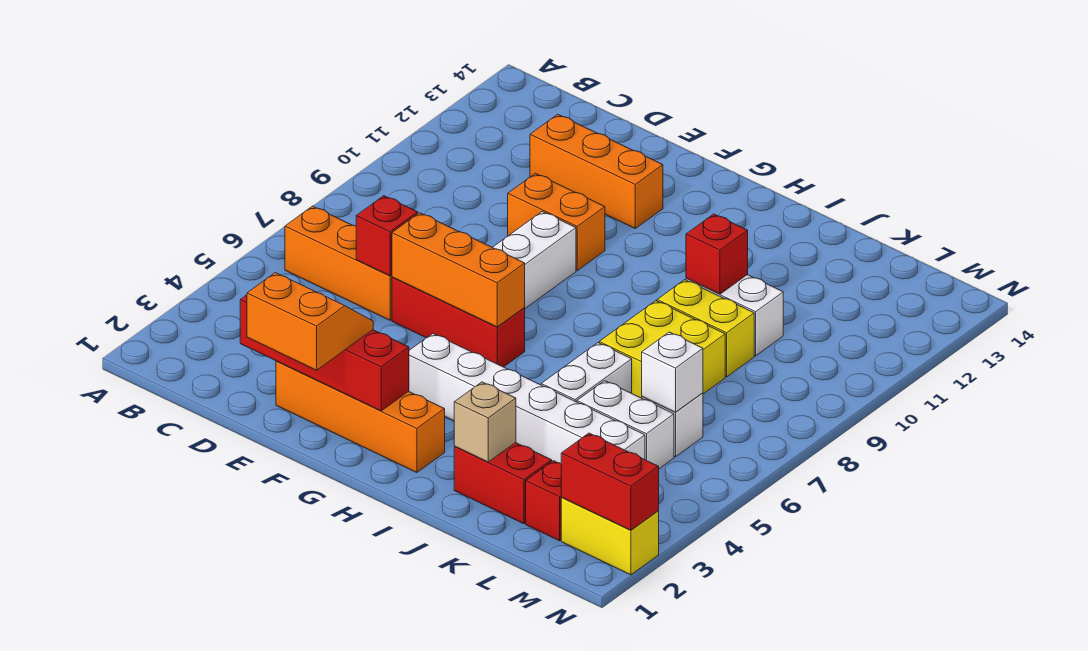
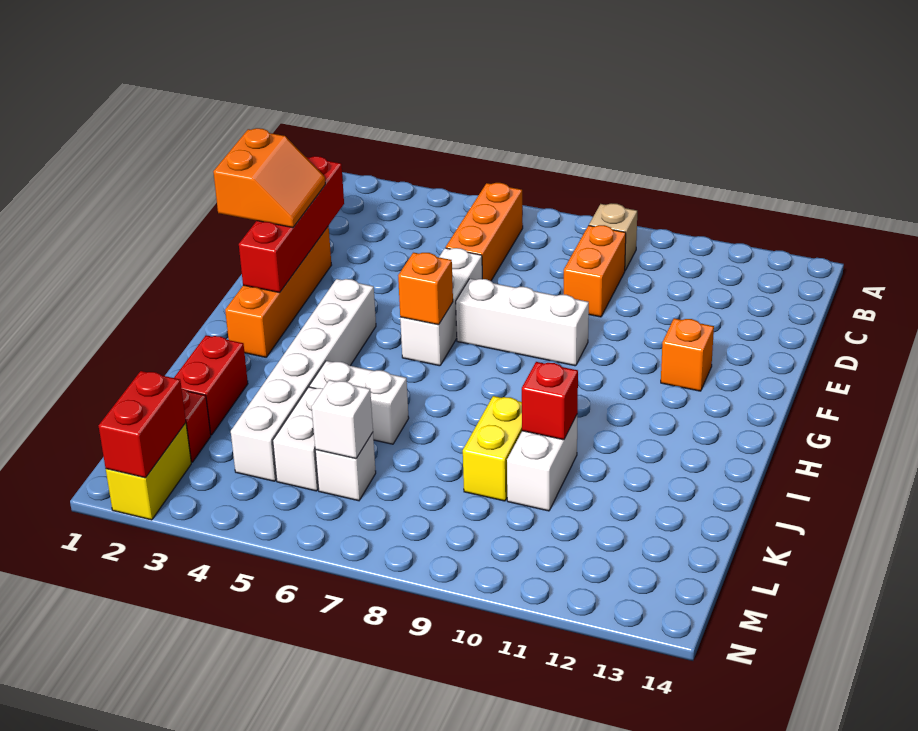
red 1x1 brick [356,196,418,276] -> none
orange 1x3 brick [530,114,663,228] -> orange 1x1 brick [661,318,714,391]
red 1x3 brick [392,277,525,367] -> white 1x3 brick [400,248,482,366]
orange 1x3 brick [392,213,525,327] -> orange 1x1 brick [398,253,453,325]
orange 1x2 brick [508,173,605,270] -> orange 1x2 brick moved to [564,225,626,317]
tan 1x1 brick [454,382,516,462] -> tan 1x1 brick moved to [589,203,637,270]
yellow 2x2 brick [599,301,725,398] -> none

